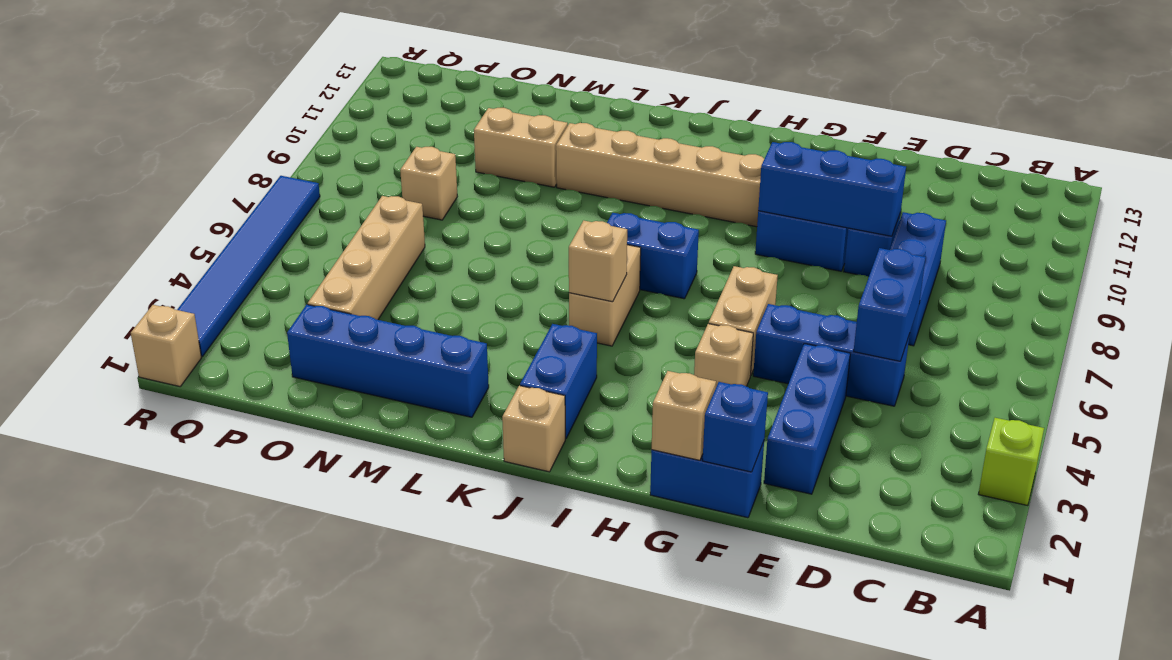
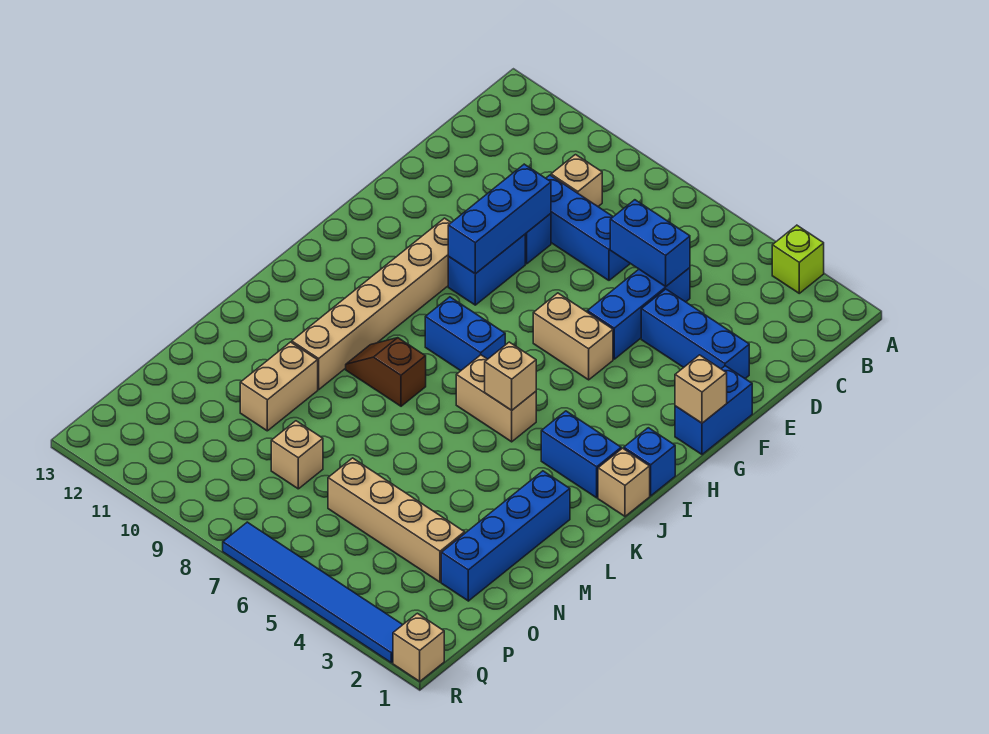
blue 1x1 brick [703,382,768,472] -> blue 1x1 brick moved to [624,428,675,496]
tan 1x1 brick [694,324,753,387] -> tan 1x1 brick moved to [551,155,602,206]
blue 1x2 brick [607,213,699,299] -> blue 1x2 brick turned to [425,297,505,371]
none -> brown 1x2 slope [346,338,426,406]

